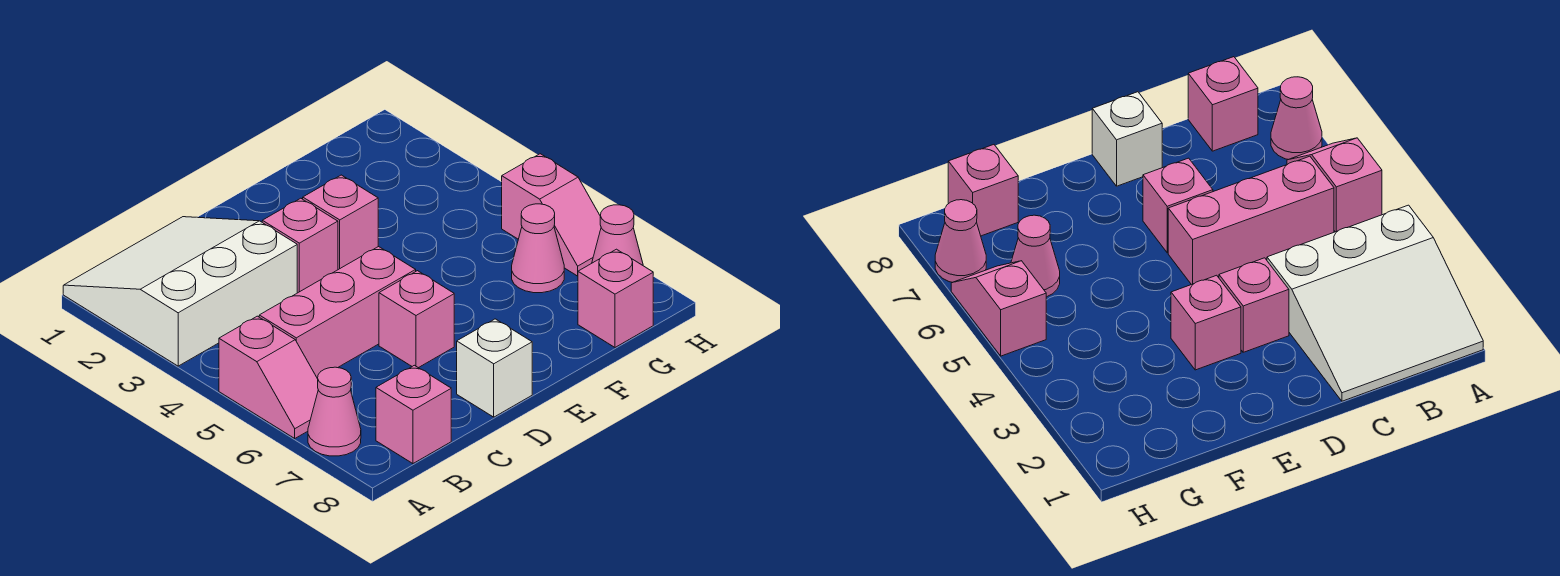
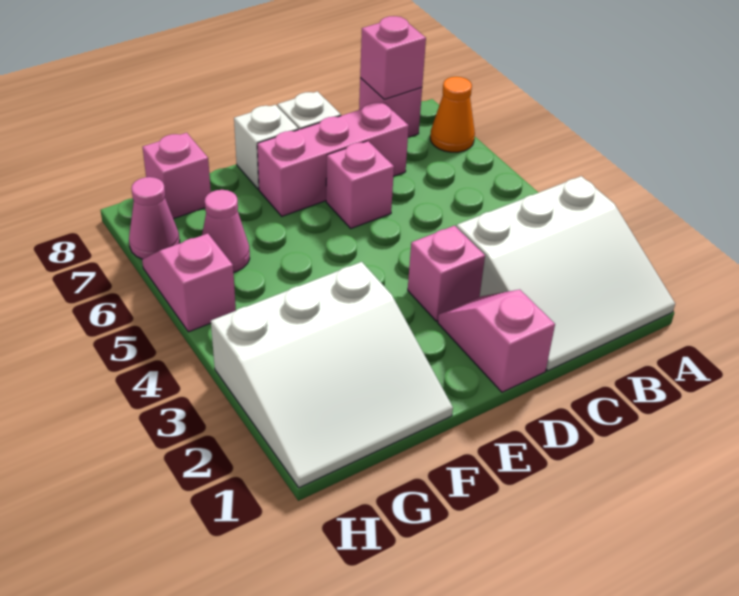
pink 1x2 slope [219,316,318,438] -> pink 1x2 slope moved to [438,290,555,392]
pink 1x1 cone [308,367,361,456] -> orange 1x1 cone [430,77,475,152]
pink 1x3 brick [259,247,416,379] -> pink 1x3 brick moved to [257,102,409,216]
pink 1x1 brick [303,175,378,270] -> pink 1x1 brick moved to [360,16,426,99]
none -> white 1x1 brick [234,105,298,189]
none -> white 3x3 slope [211,262,453,488]

